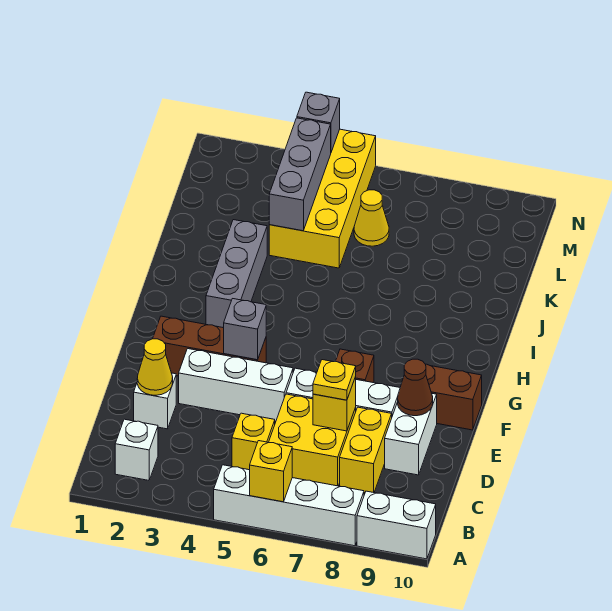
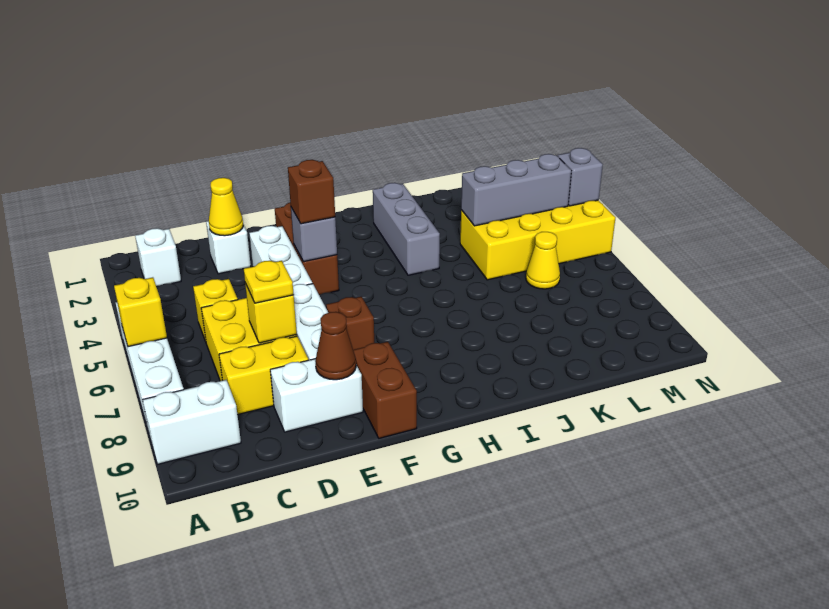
white 1x2 brick [357,491,436,559] -> white 1x2 brick turned to [143,380,241,464]
none -> brown 1x1 brick [288,160,335,224]
grey 1x3 brick [206,220,267,328] -> grey 1x3 brick turned to [373,183,440,275]

